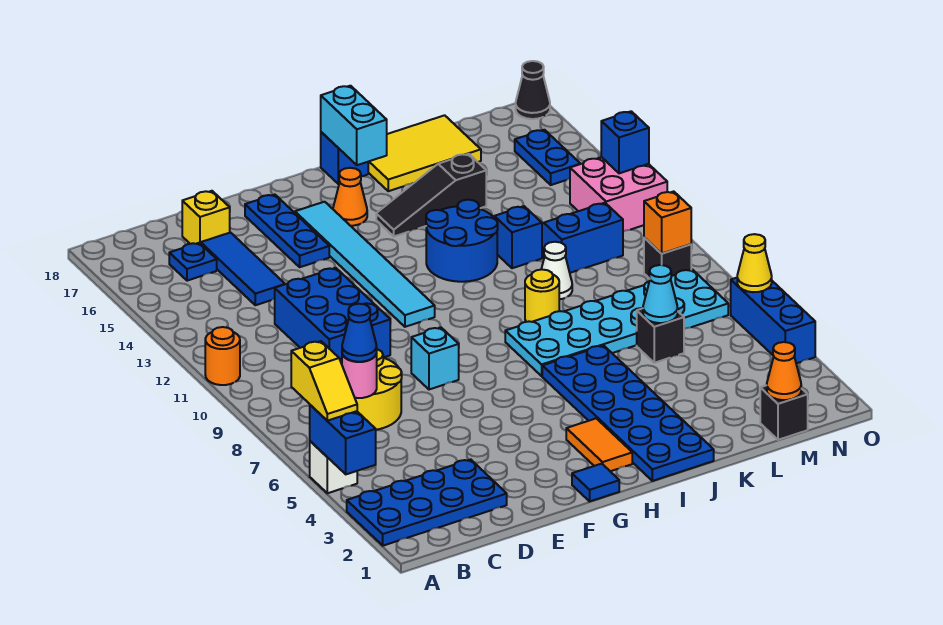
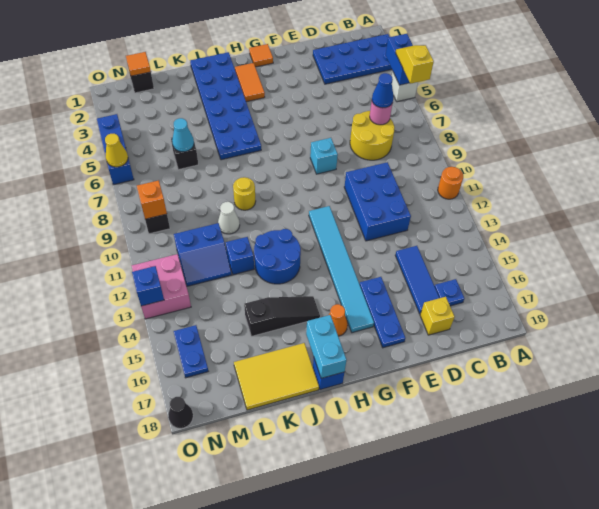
blue 1x1 tile [572,464,619,501] -> orange 1x1 tile [249,44,273,67]
cyan 2x6 plate [505,269,728,376] -> none
orange 1x1 cone [767,342,801,400] -> orange 1x1 tile [126,52,151,76]

